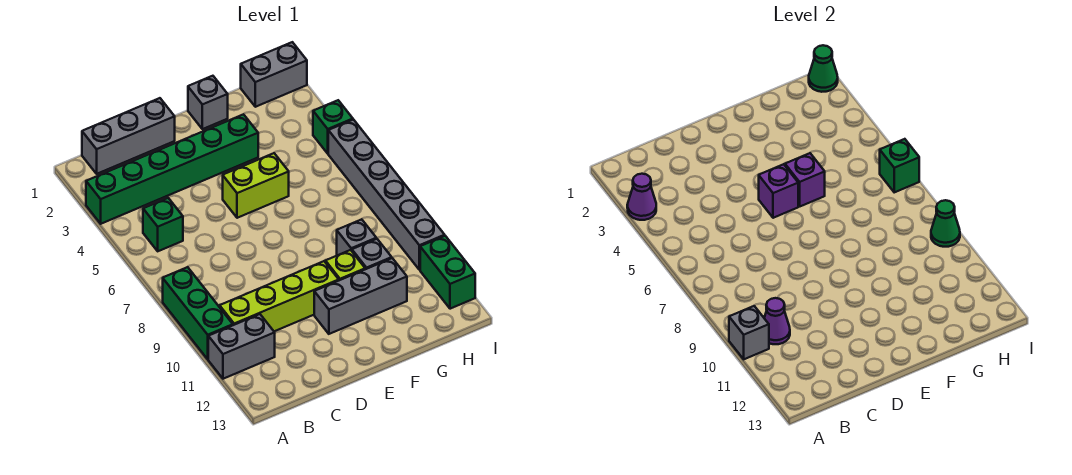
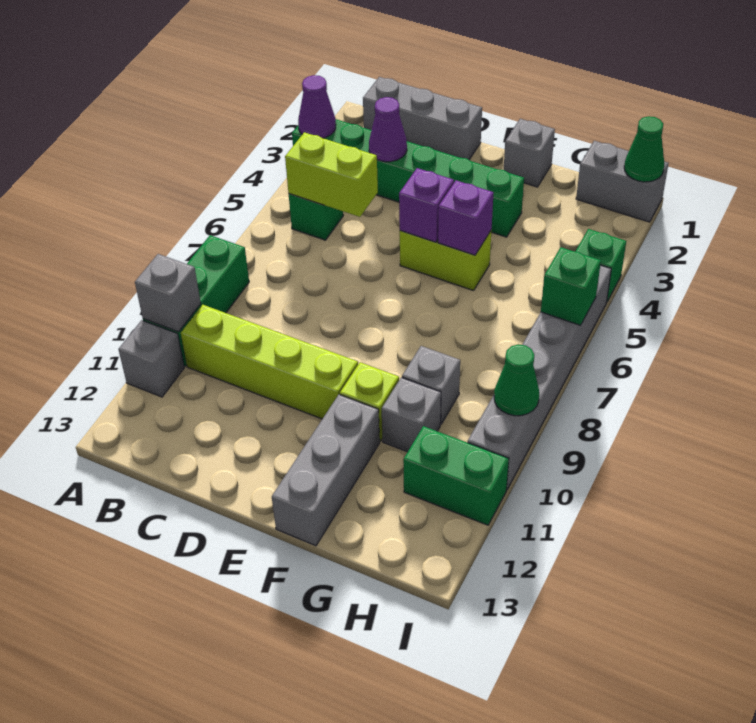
grey 1x2 brick [208,314,275,379] -> grey 1x1 brick [118,320,184,397]
none -> lime 1x2 brick [285,132,378,217]
purple 1x1 cone [764,298,790,344] -> purple 1x1 cone moved to [369,97,407,162]
grey 1x3 brick [314,258,407,334] -> grey 1x3 brick turned to [272,395,380,546]
green 1x2 brick [420,236,475,309] -> green 1x2 brick turned to [403,426,509,525]

